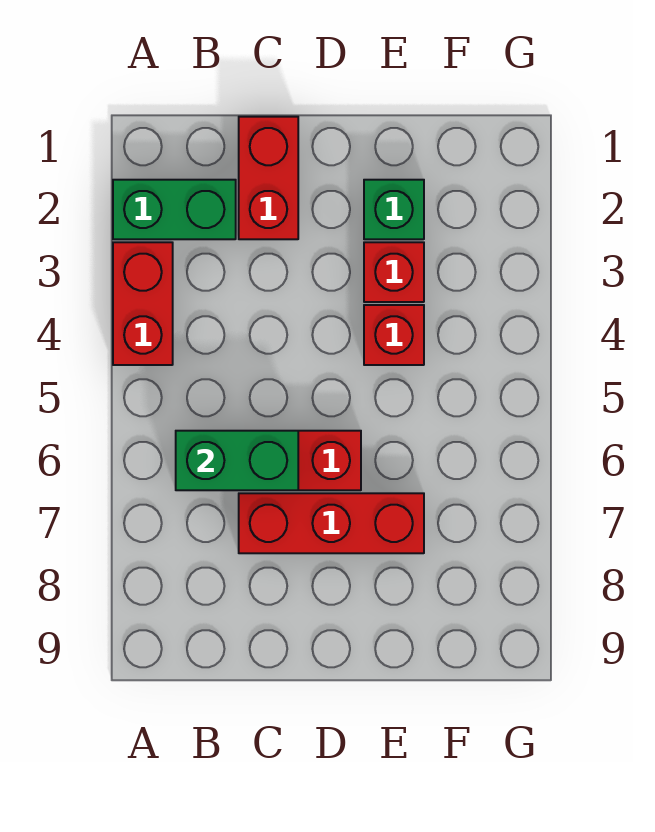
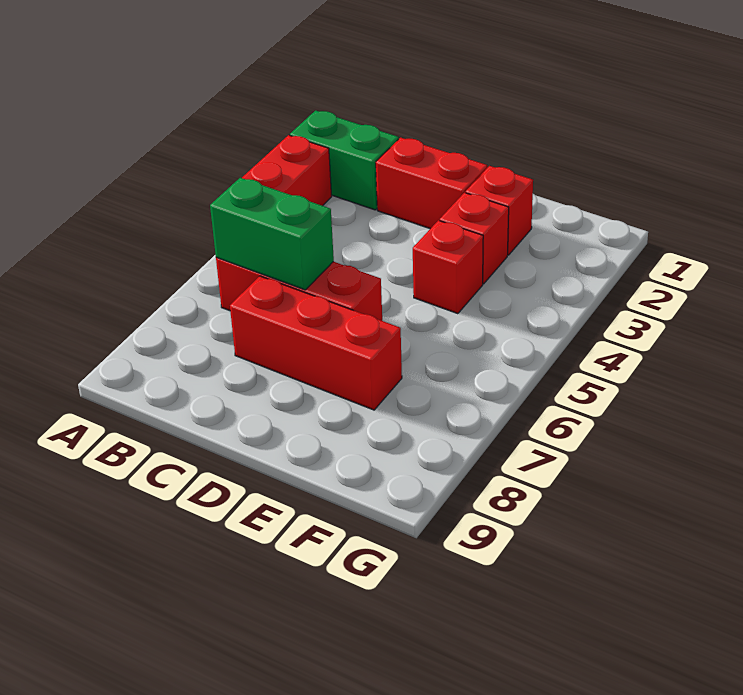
red 1x2 brick [239,117,298,239] -> red 1x2 brick turned to [376,138,487,229]
green 1x1 brick [364,180,424,239] -> red 1x1 brick [466,166,533,255]

